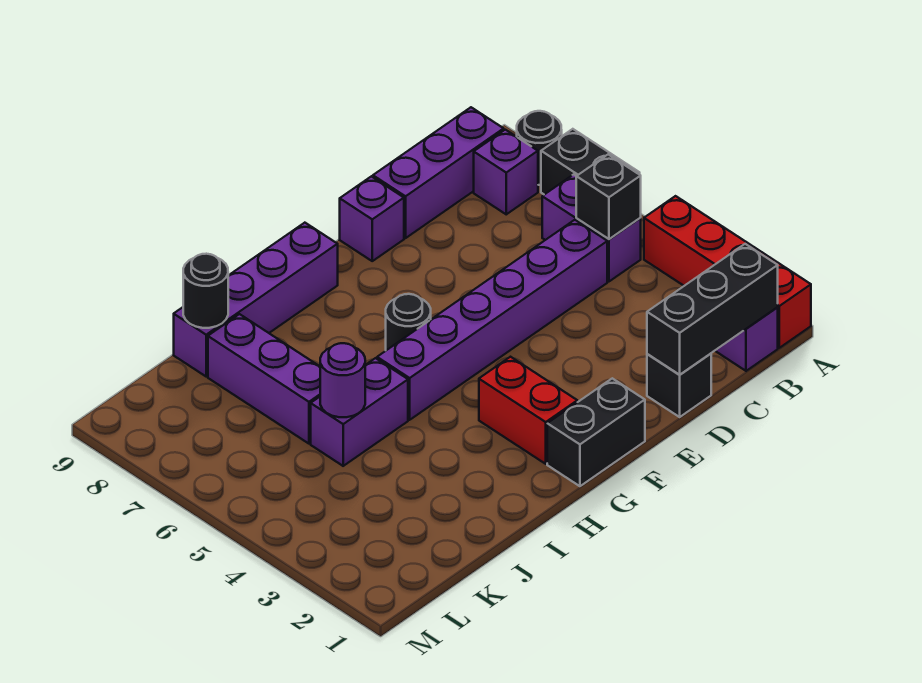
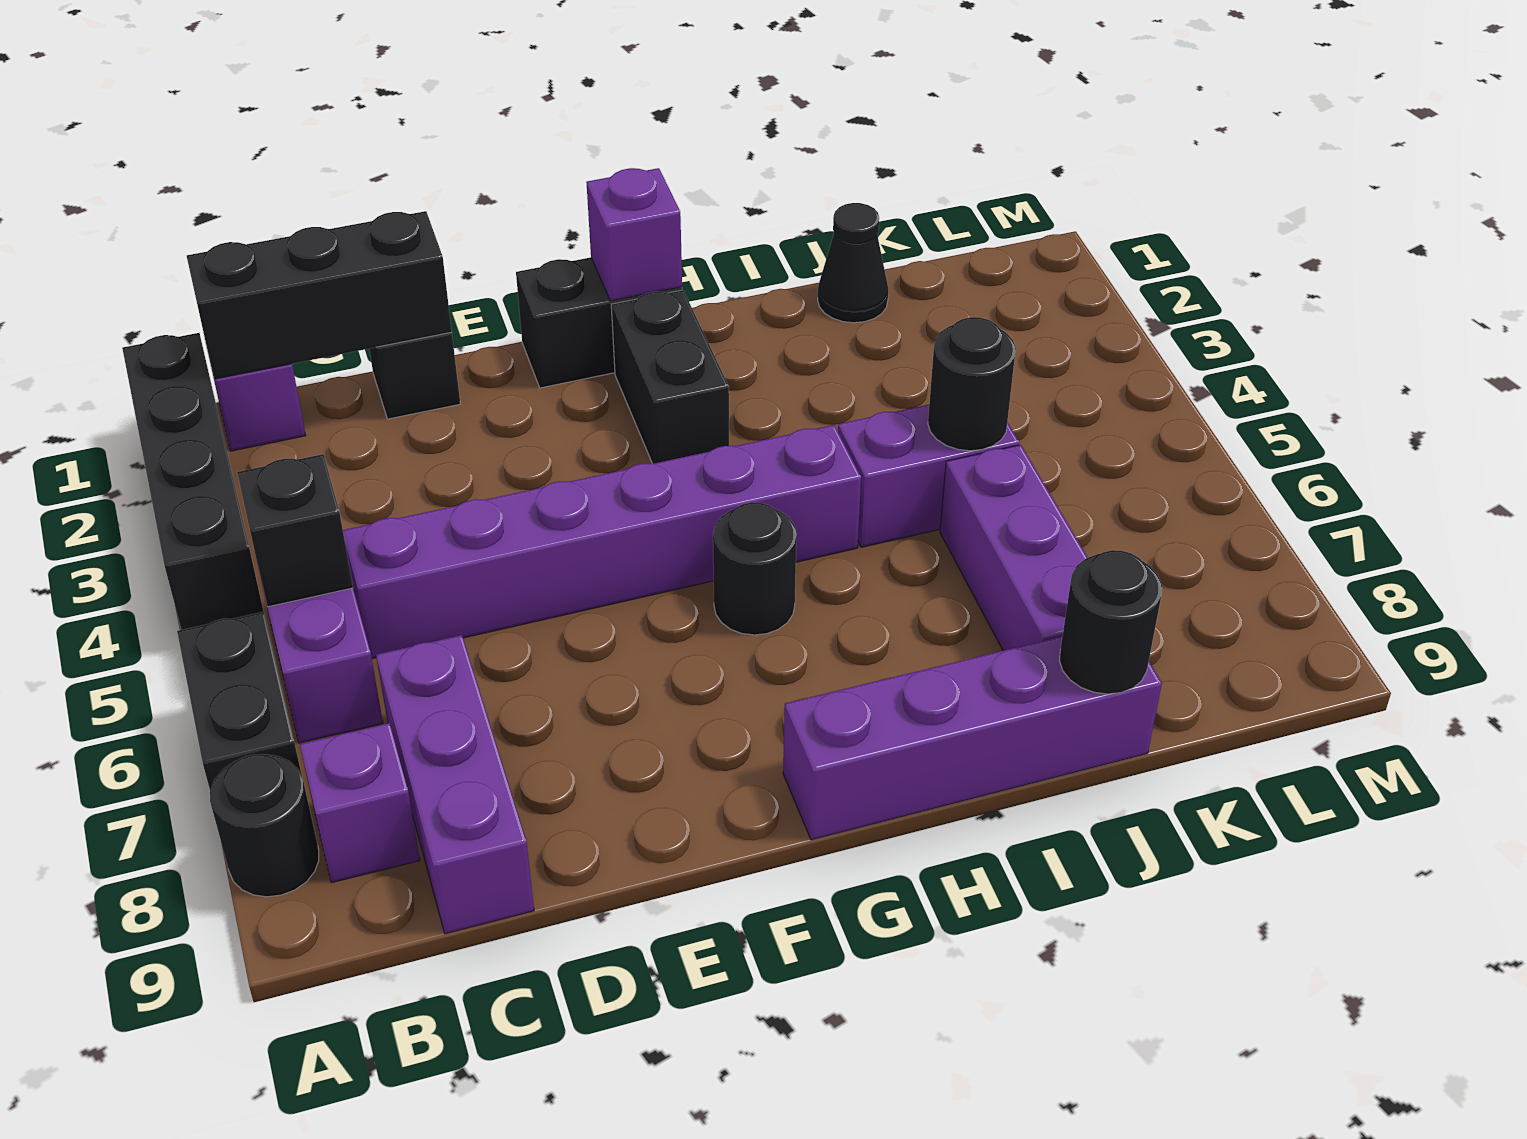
red 1x4 brick [644,196,811,348] -> black 1x4 brick [122,333,264,630]
purple 1x3 brick [373,107,504,238] -> purple 1x3 brick turned to [376,635,534,934]
purple 1x1 brick [340,176,404,261] -> purple 1x1 brick moved to [586,168,682,301]
red 1x2 brick [479,357,577,464] -> black 1x2 brick [611,290,729,464]
none -> black 1x1 cone [818,203,888,323]
purple 1x1 round brick [320,343,365,417] -> black 1x1 round brick [928,317,1016,451]

